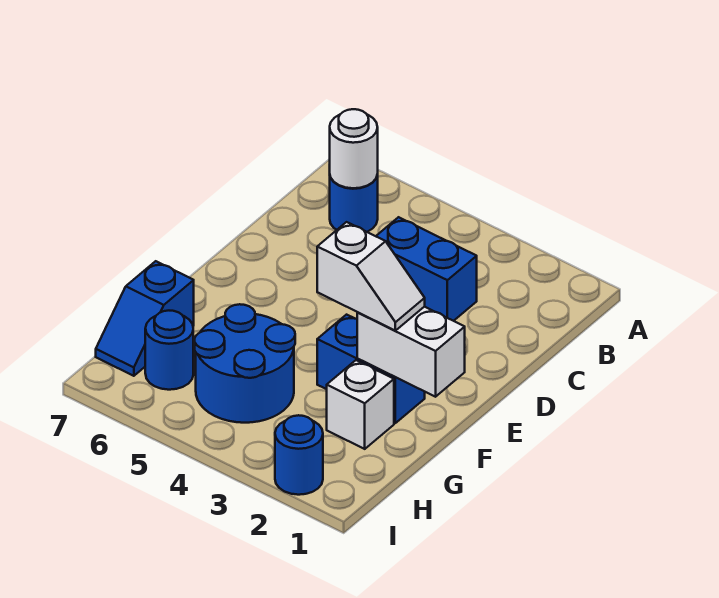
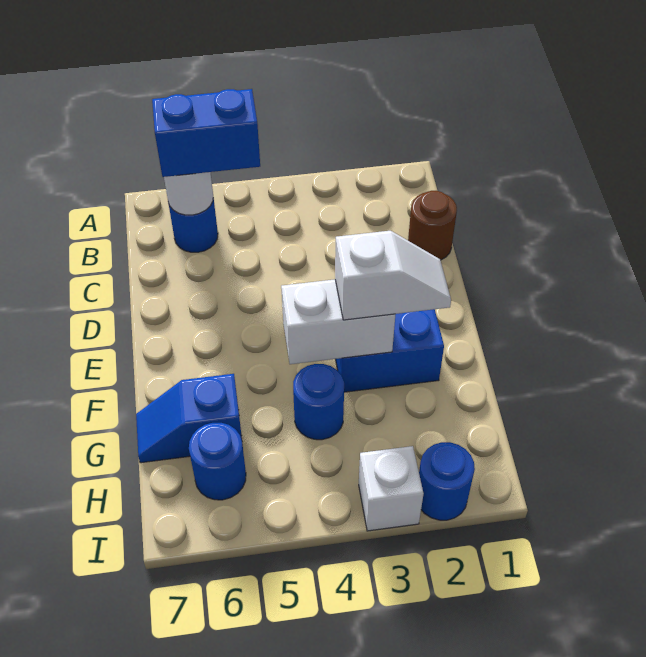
none -> brown 1x1 round brick [408,191,457,260]
blue 1x2 brick [376,217,477,321] -> blue 1x2 brick moved to [152,89,260,177]
white 1x2 brick [357,307,465,397] -> white 1x2 brick moved to [281,279,395,364]
white 1x1 brick [327,360,394,449] -> white 1x1 brick moved to [359,446,424,531]
blue 2x2 round brick [195,304,295,423] -> blue 1x1 round brick [293,364,344,440]
blue 1x2 slope [96,261,194,376] -> blue 1x2 slope turned to [136,374,242,463]

